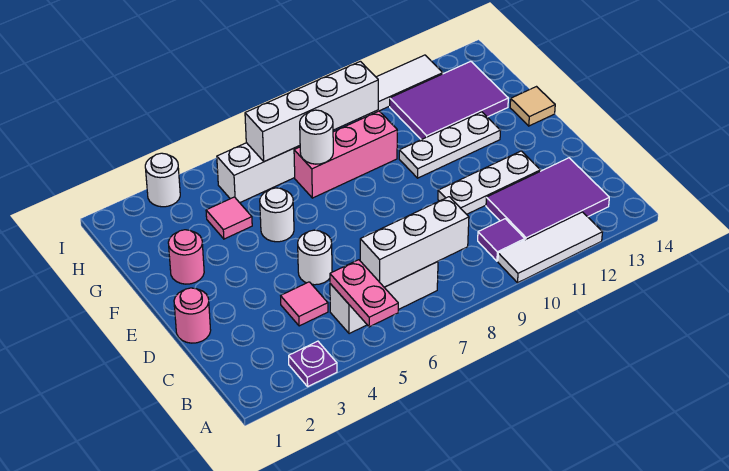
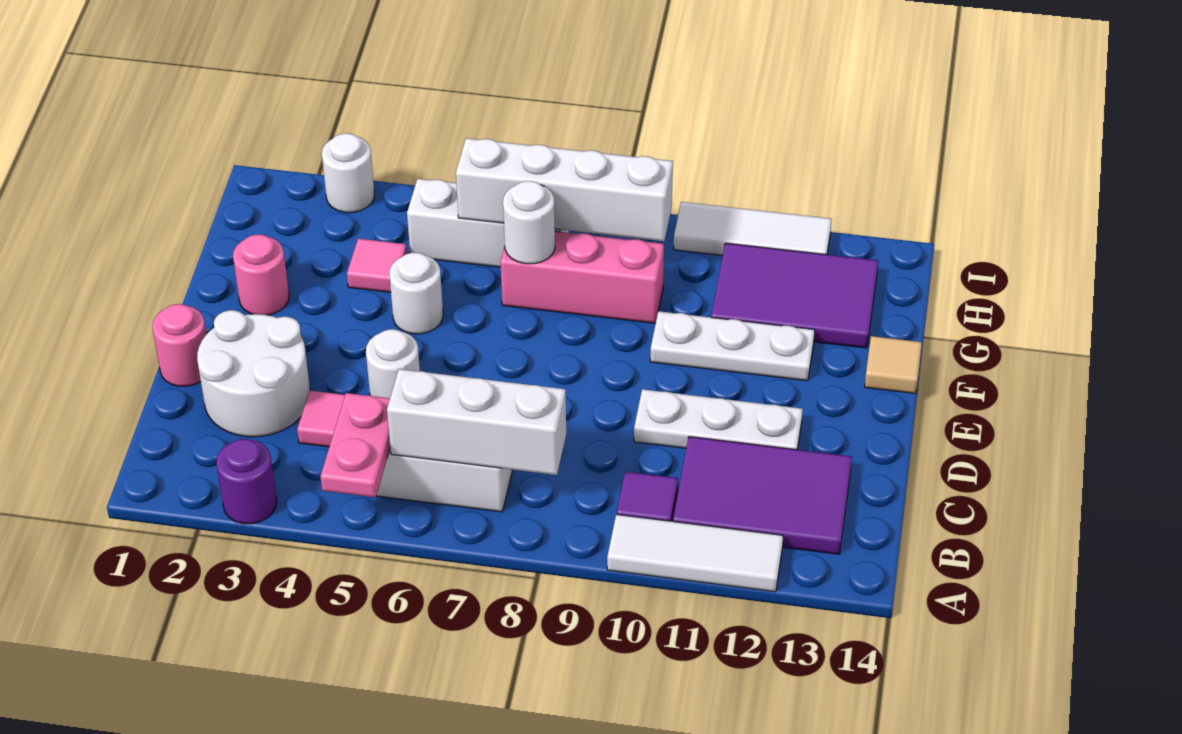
purple 1x1 plate [289,341,337,386] -> purple 1x1 round brick [216,439,277,524]
none -> white 2x2 round brick [197,310,310,437]

